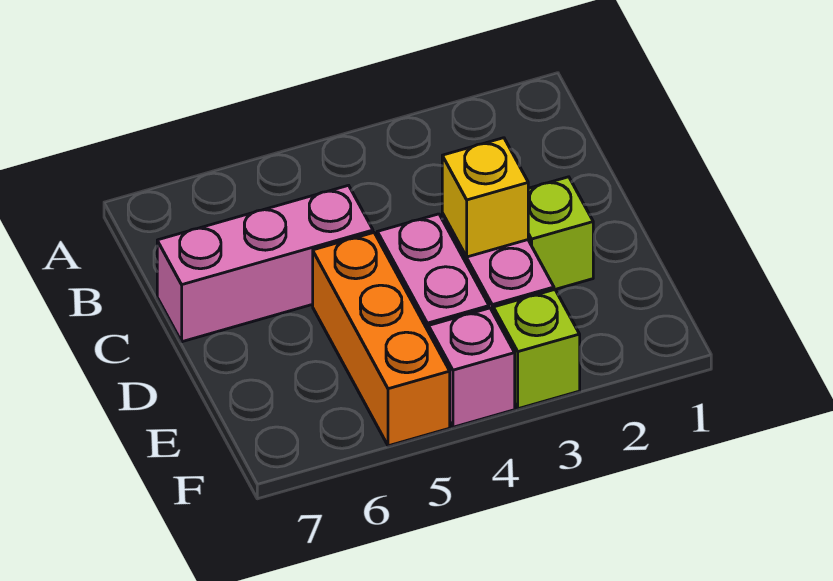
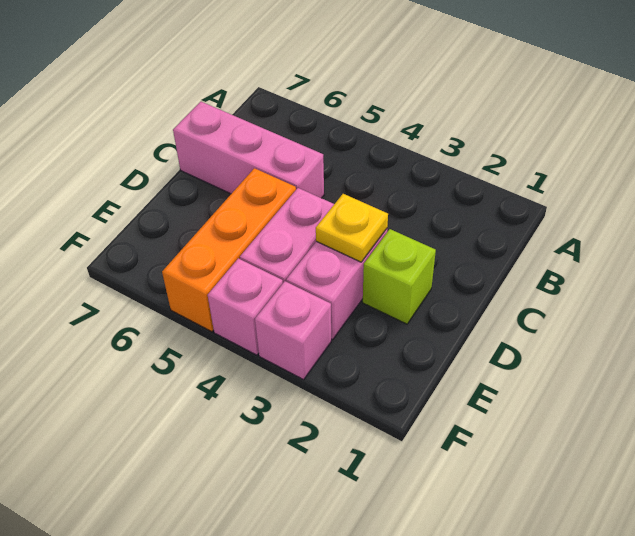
yellow 1x1 brick [442,138,528,257] -> yellow 1x1 plate [316,194,388,262]
lime 1x1 brick [493,290,580,409] -> pink 1x1 brick [255,281,331,380]

